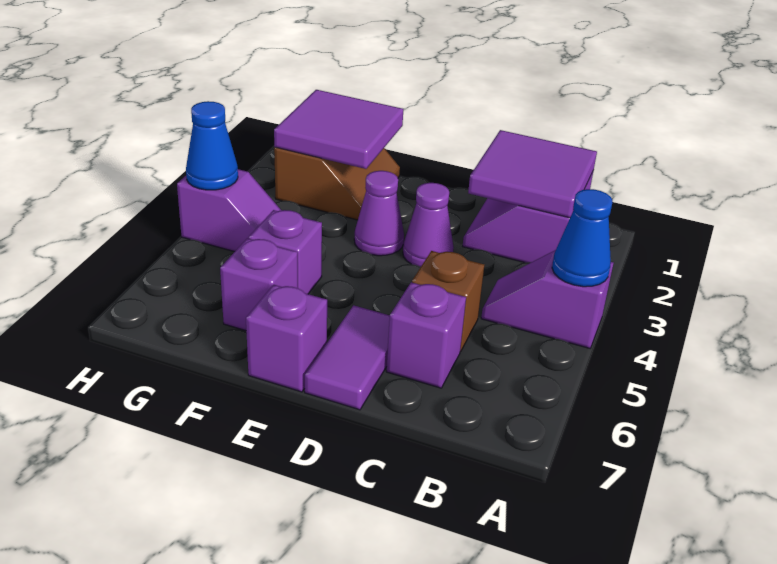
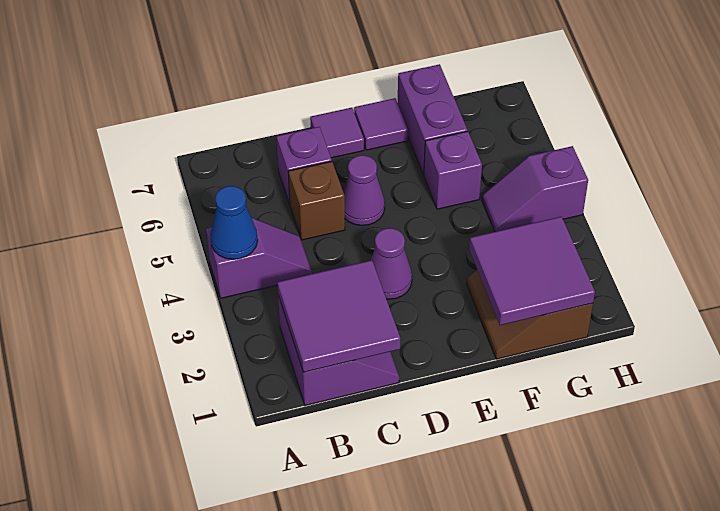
purple 1x2 tile [305,305,390,410] -> purple 1x1 tile [310,108,364,158]
purple 1x1 cone [354,171,404,256] -> purple 1x1 cone moved to [343,155,385,226]
purple 1x1 brick [246,285,327,392] -> purple 1x1 tile [354,98,408,150]
purple 1x1 brick [220,238,298,331] -> purple 1x2 brick [398,64,467,174]
blue 1x1 cone [186,101,238,190] -> none

